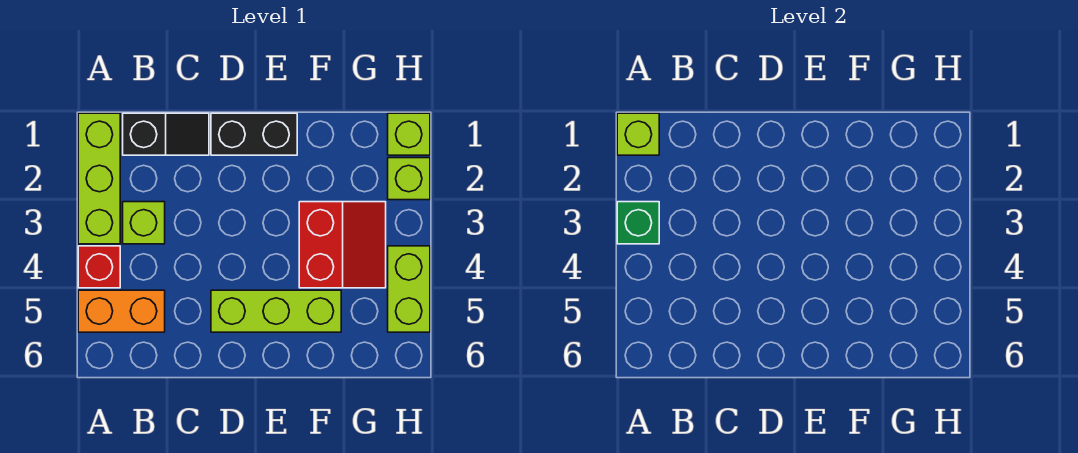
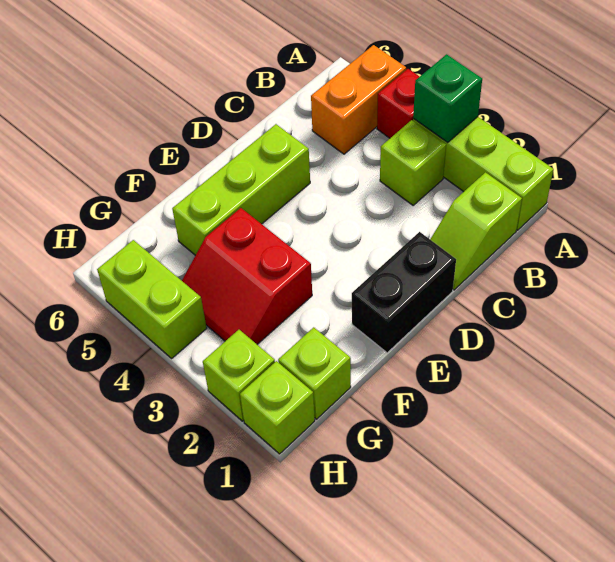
lime 1x1 brick [617,113,659,155] -> lime 1x1 brick moved to [278,327,351,419]
black 1x2 slope [123,113,209,155] -> lime 1x2 slope [430,172,522,290]

